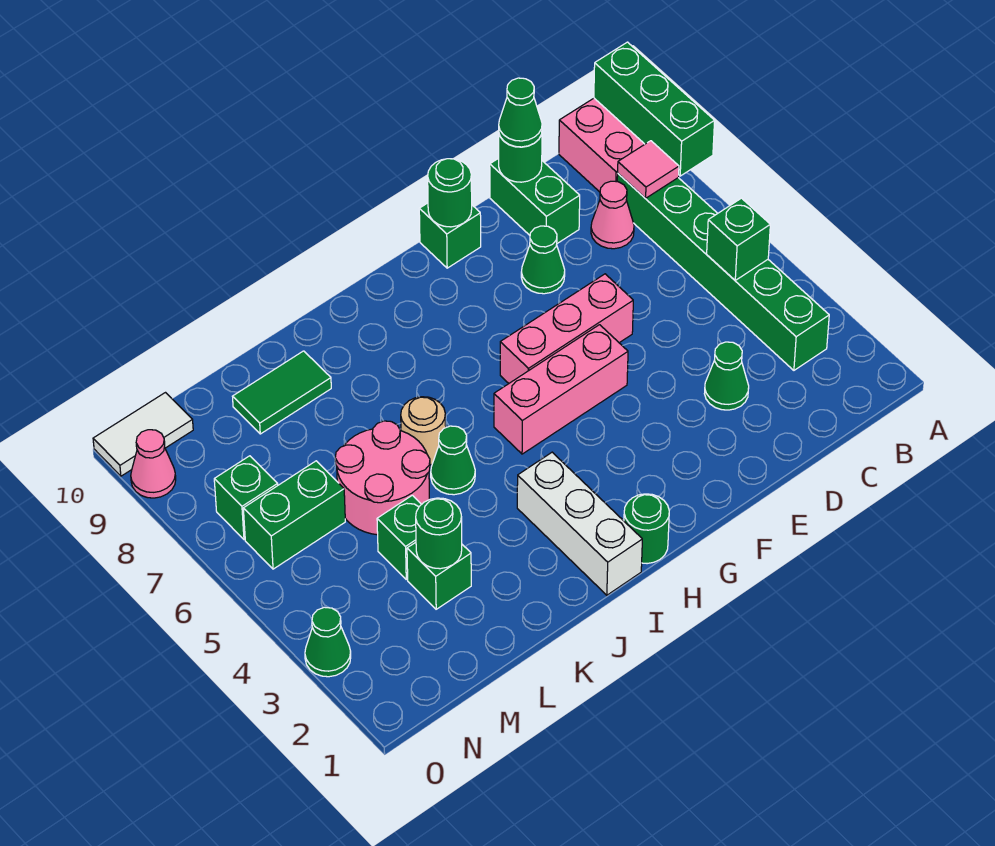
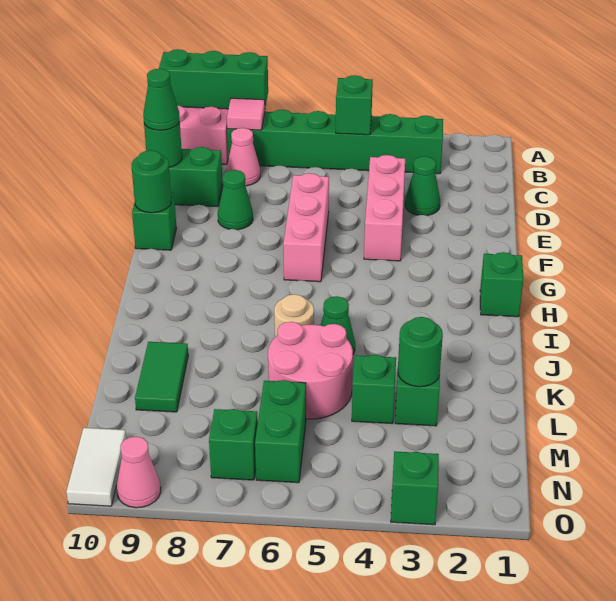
pink 1x3 brick [494,325,628,454] -> pink 1x3 brick moved to [364,155,405,261]
green 1x1 round brick [624,494,669,564] -> green 1x1 brick [480,252,523,317]
white 1x3 brick [517,452,642,595] -> none
green 1x1 cone [305,607,351,677] -> green 1x1 brick [391,451,439,525]

